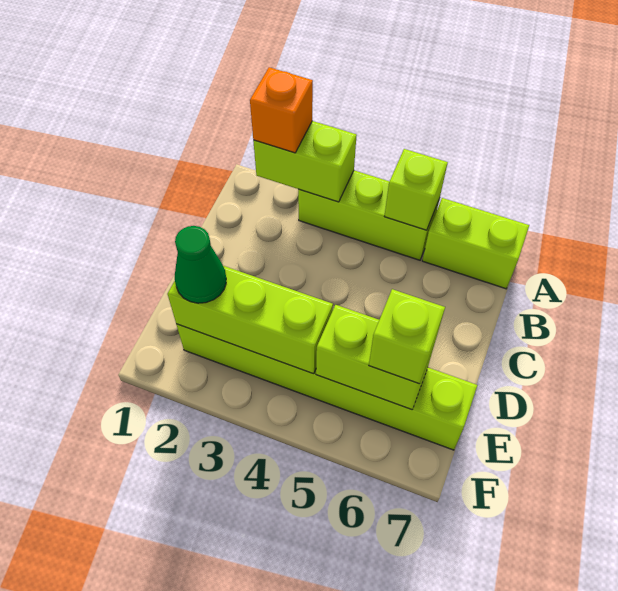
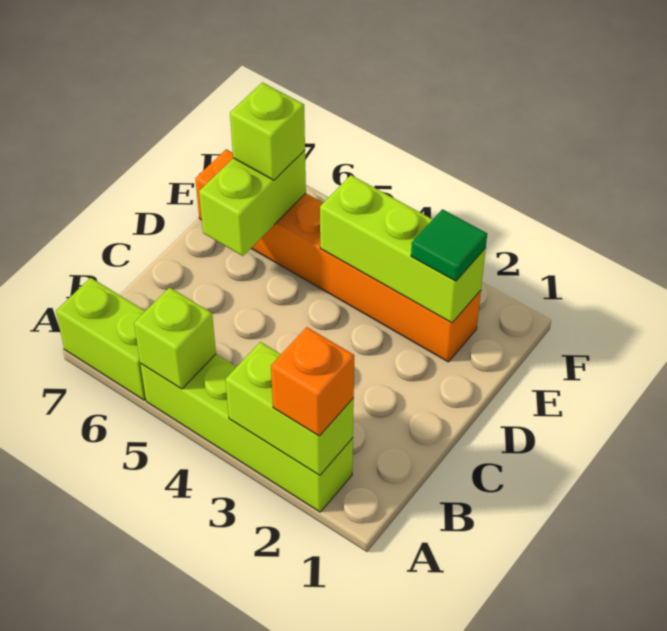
lime 1x3 brick [298,170,439,260] -> lime 1x4 brick [140,354,353,512]
lime 1x6 brick [176,324,477,450] -> orange 1x6 brick [195,149,481,362]
green 1x1 cone [175,226,226,303] -> green 1x1 tile [411,209,487,281]
lime 1x2 brick [316,305,434,410] -> lime 1x2 brick turned to [199,150,306,256]

